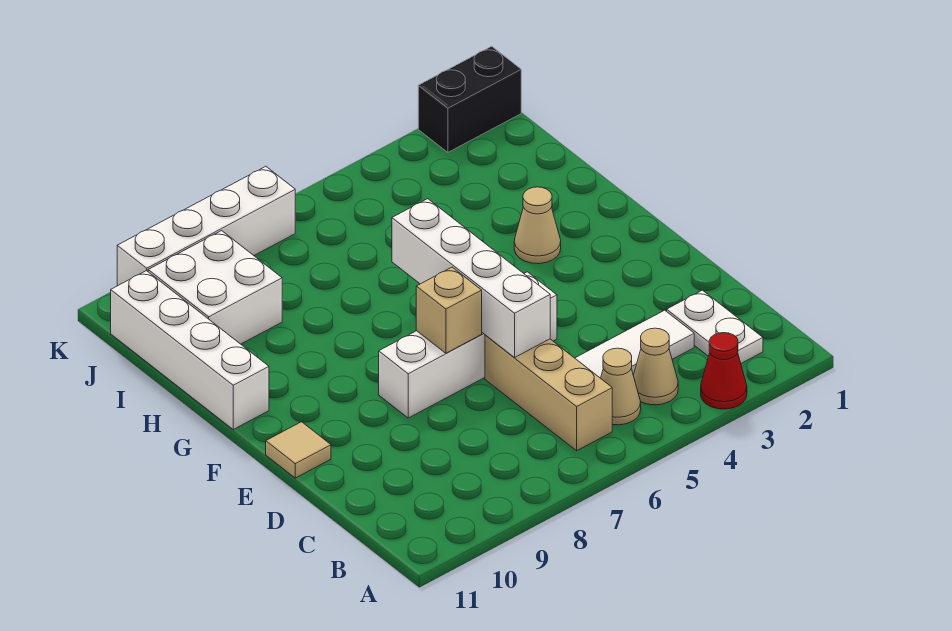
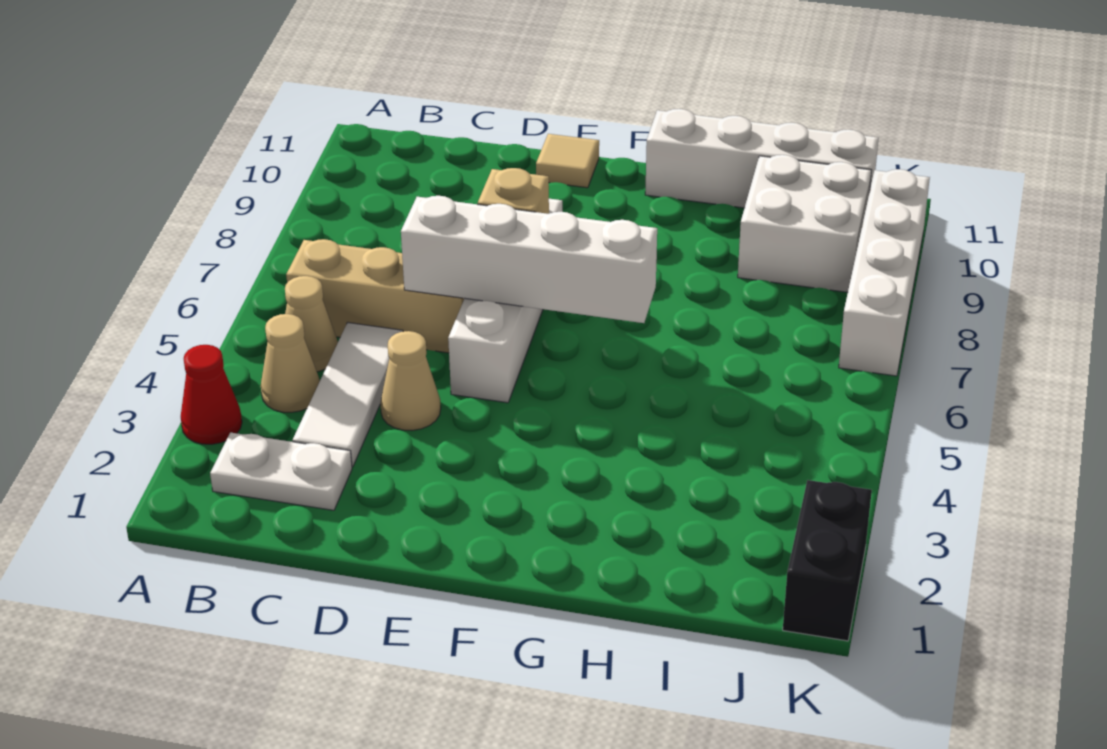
tan 1x1 cone [514,187,561,264] -> tan 1x1 cone moved to [380,331,441,430]

